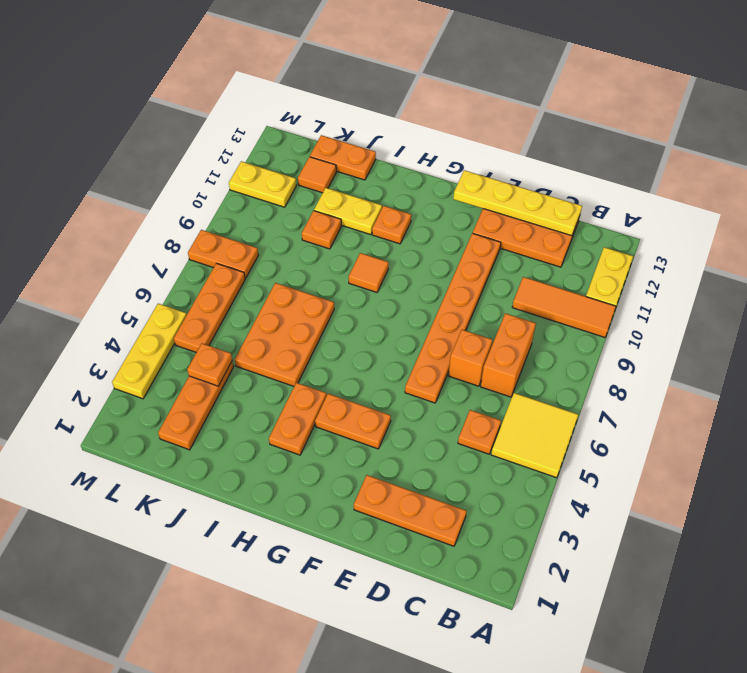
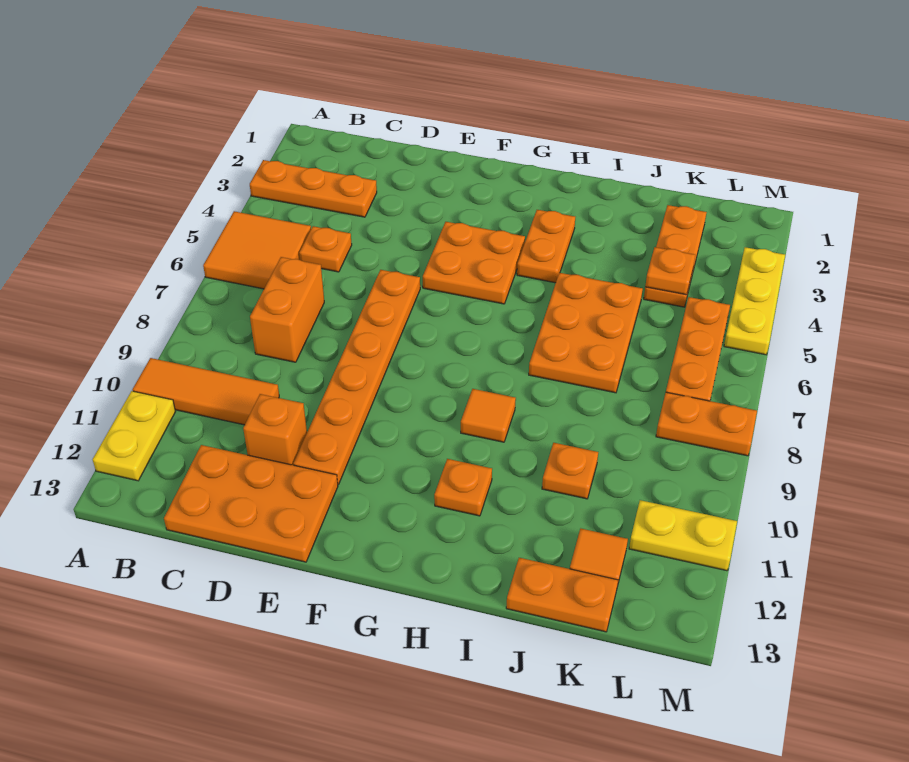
yellow 2x2 tile [491,393,578,478] -> orange 2x2 tile [203,211,311,289]
orange 1x3 plate [354,475,467,546] -> orange 1x3 plate moved to [250,160,377,217]
yellow 1x4 plate [453,170,582,236] -> none
orange 1x1 brick [449,330,492,386] -> orange 1x1 brick moved to [243,394,307,465]
orange 1x2 plate [315,394,391,449] -> orange 2x2 plate [423,222,525,304]
yellow 1x2 plate [314,188,382,235] -> none

